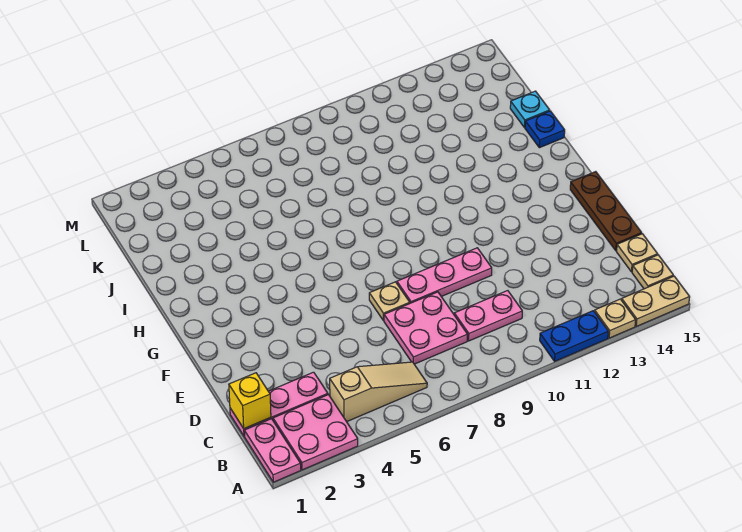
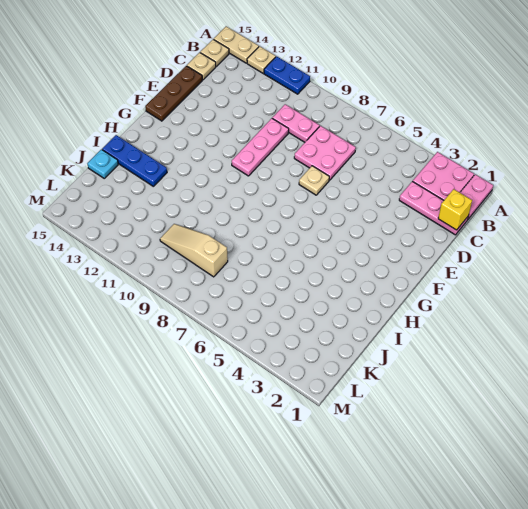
tan 1x3 slope [330,362,427,422] -> tan 1x3 slope moved to [160,224,228,277]
pink 1x3 plate [397,248,492,303] -> pink 1x3 plate turned to [232,118,289,176]
blue 1x1 plate [525,111,565,148] -> blue 1x3 plate [102,135,167,186]

